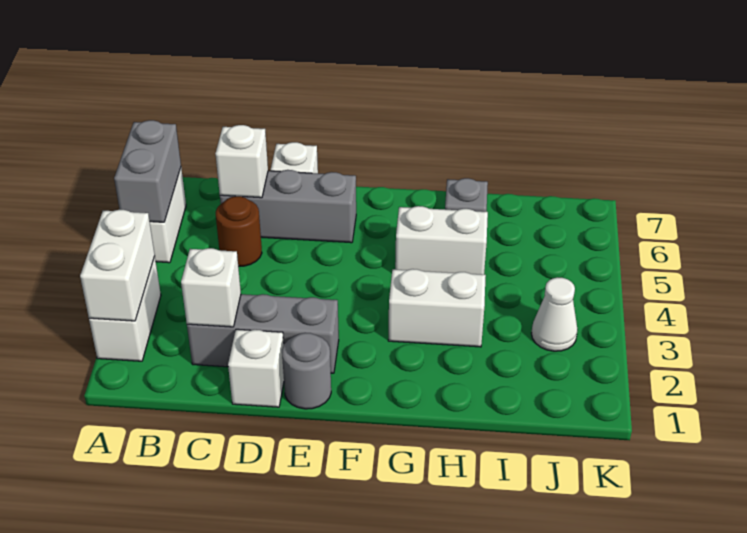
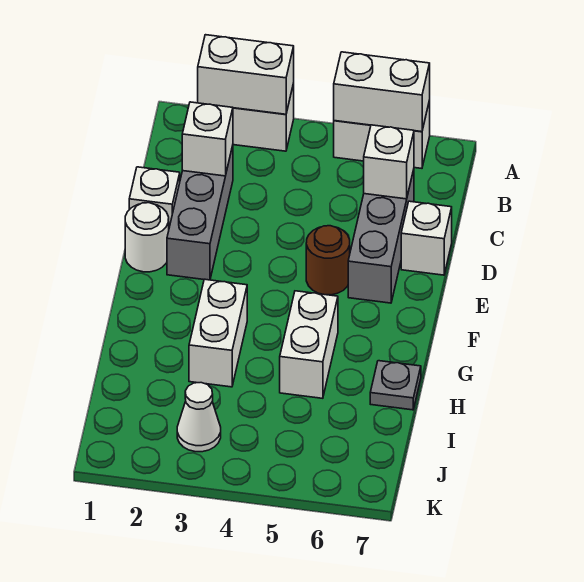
grey 1x2 brick [114,120,181,222] -> white 1x2 brick [334,52,430,132]
brown 1x1 round brick [216,196,262,266] -> brown 1x1 round brick moved to [306,226,350,295]
grey 1x1 round brick [282,333,331,409] -> white 1x1 round brick [125,203,169,272]

